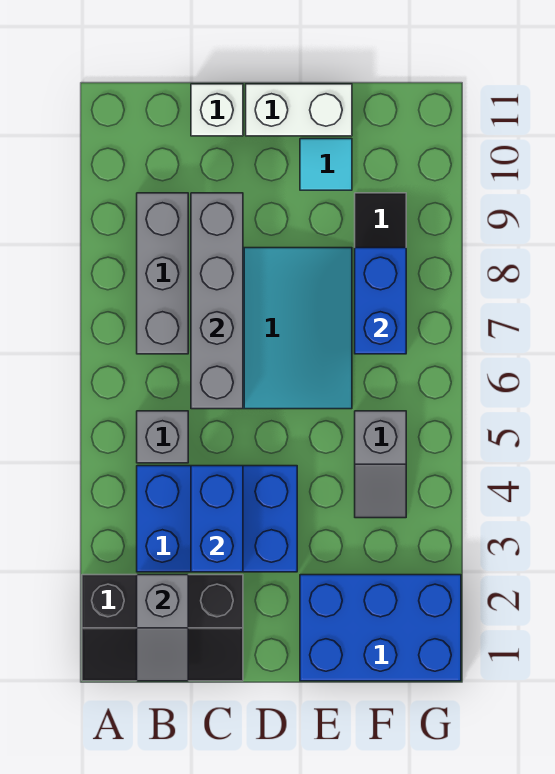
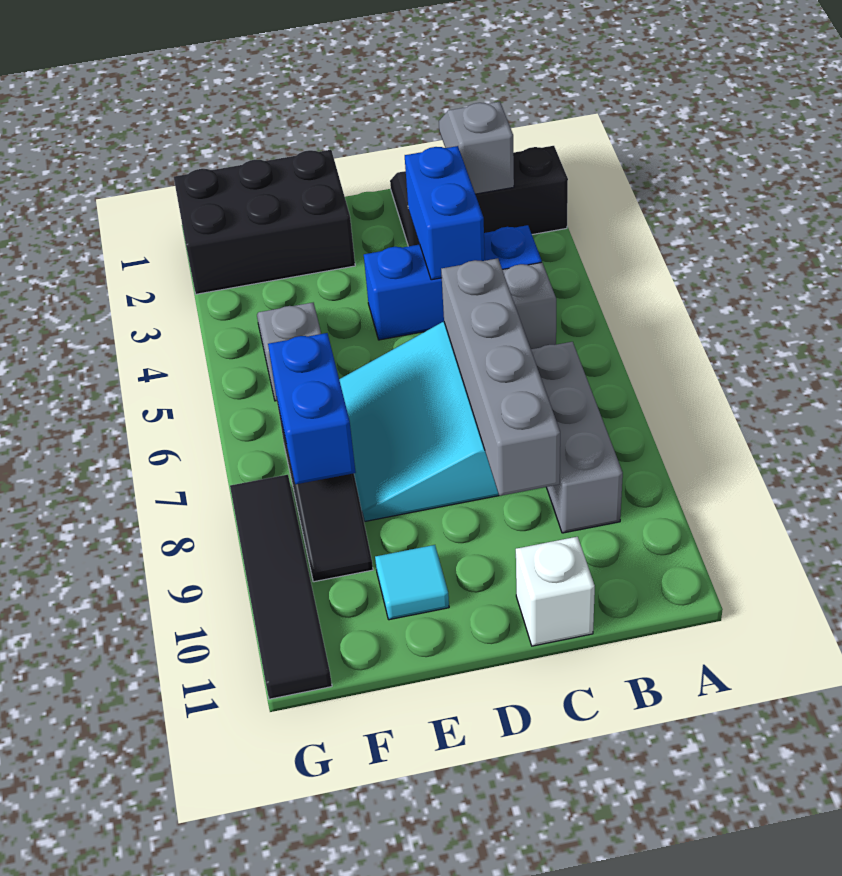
blue 2x3 brick [137,466,297,572] -> blue 1x3 brick [364,225,542,340]
white 1x2 brick [246,84,352,136] -> none
blue 2x3 brick [300,575,461,681] -> black 2x3 brick [174,150,355,294]
none -> black 1x4 tile [230,475,332,699]

